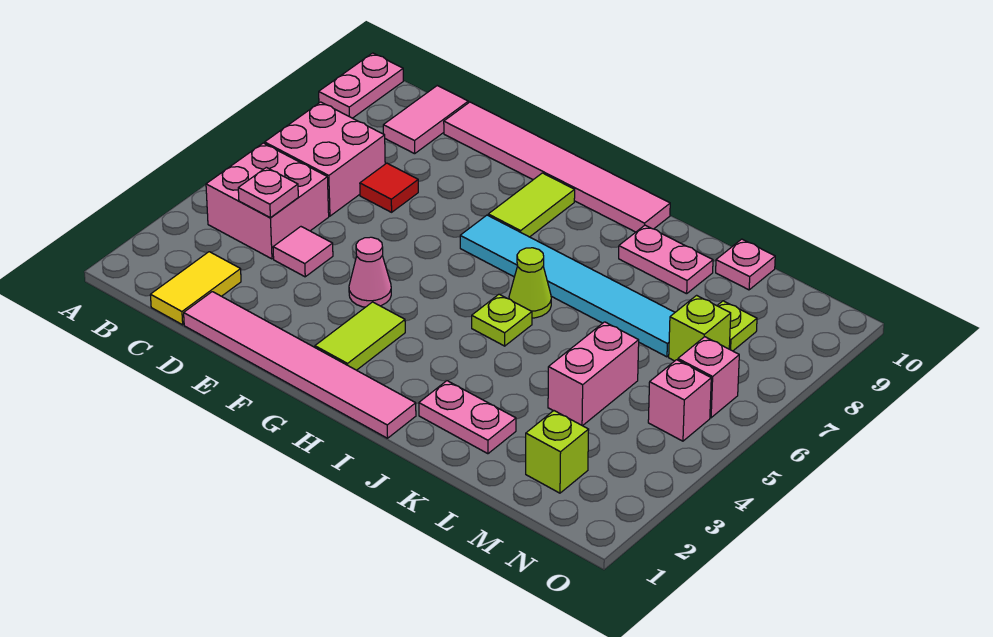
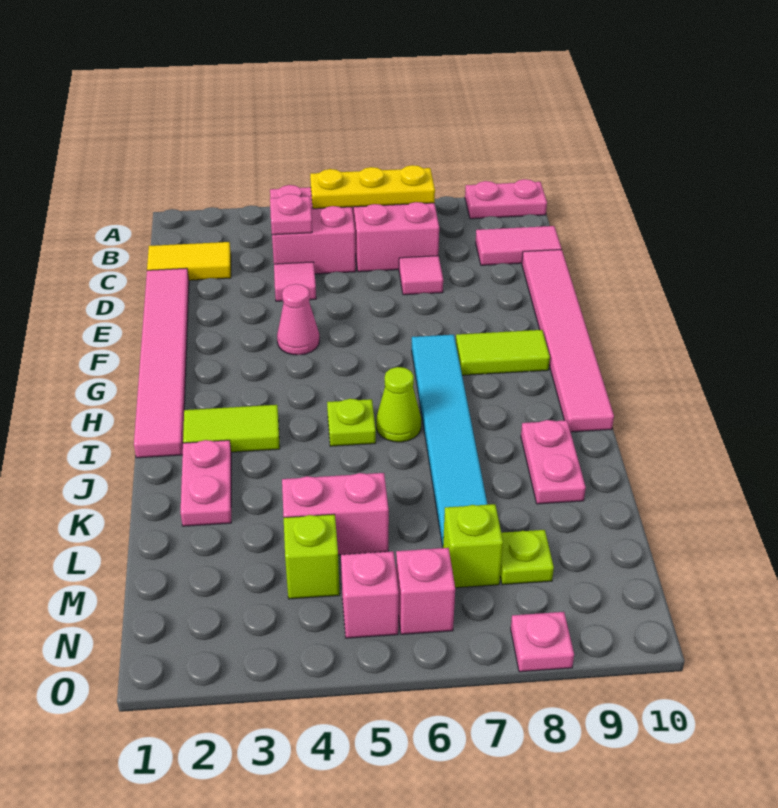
none -> yellow 1x3 plate [310,165,435,209]
red 1x1 tile [360,163,418,212] -> pink 1x1 tile [399,256,443,295]
lime 1x2 tile [315,302,405,370] -> lime 1x2 tile moved to [183,405,280,452]
pink 1x1 plate [716,239,775,290] -> pink 1x1 plate moved to [511,612,574,672]
lime 1x1 brick [526,411,589,493] -> lime 1x1 brick moved to [284,514,340,599]

